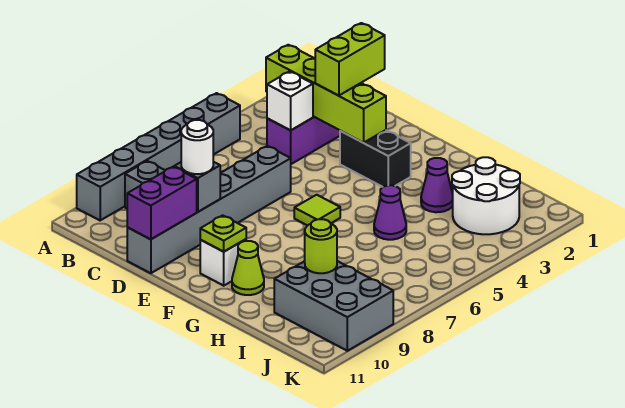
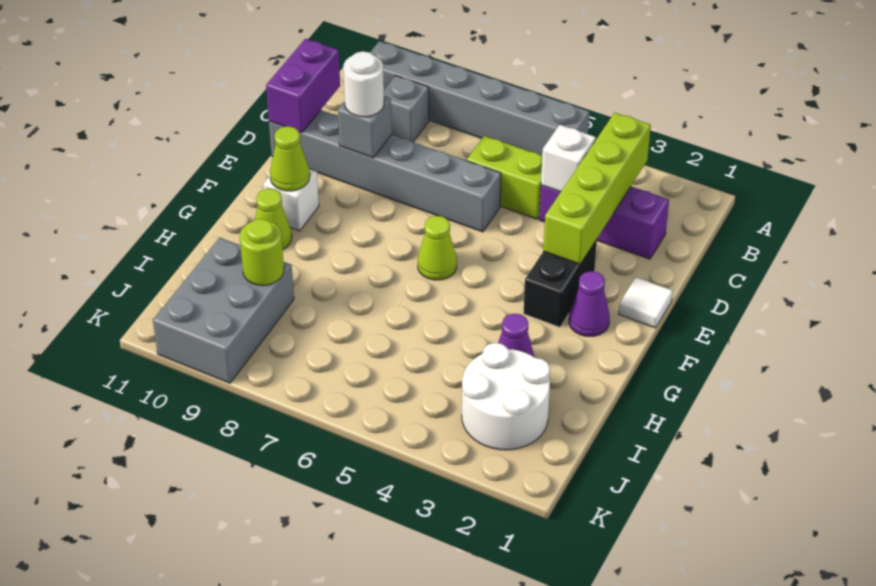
lime 1x2 brick [315,23,385,96] -> lime 1x2 brick moved to [467,136,542,219]
purple 1x2 brick [127,167,197,239] -> purple 1x2 brick turned to [266,39,340,133]
none -> white 1x1 tile [619,277,673,328]
lime 1x1 tile [294,195,340,226] -> lime 1x1 cone [418,216,457,280]
lime 1x1 plate [200,215,246,252] -> lime 1x1 cone [270,126,310,191]
purple 1x1 cone [374,185,406,240] -> purple 1x1 cone moved to [569,271,610,336]

